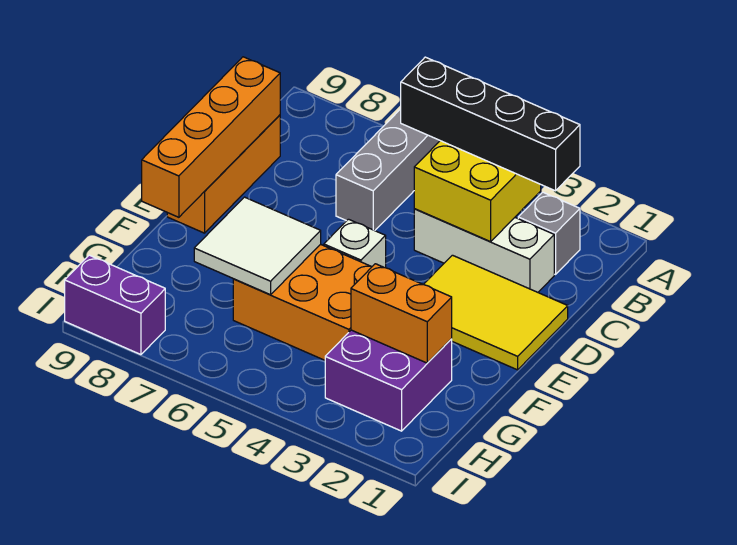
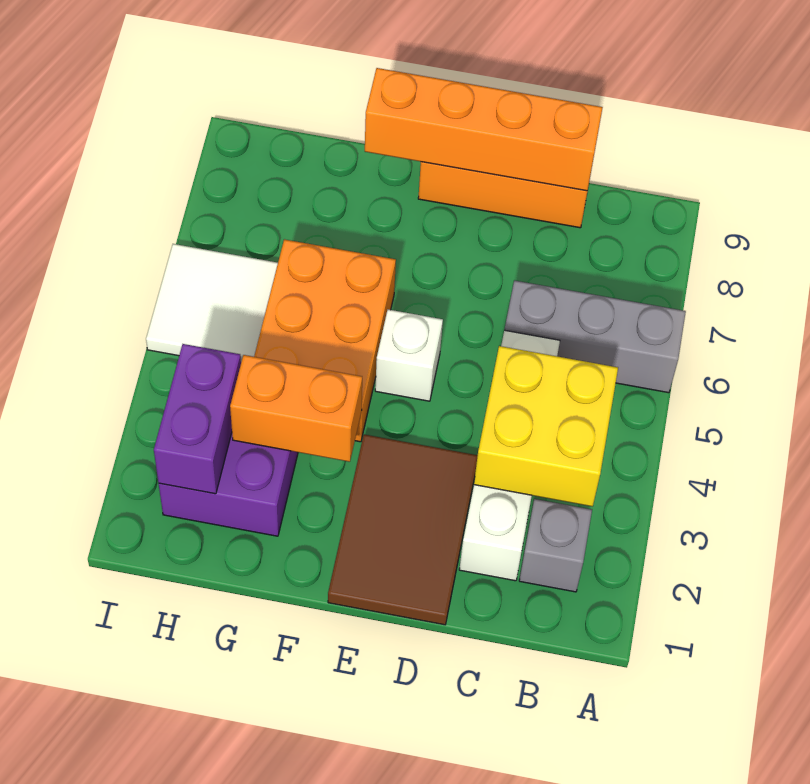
black 1x4 brick [401,57,580,191] -> none
white 1x3 brick [414,209,554,292] -> white 1x4 brick [459,330,560,581]
yellow 2x3 tile [423,255,568,370] -> brown 2x3 tile [328,434,478,625]
white 2x2 tile [194,197,321,295] -> white 2x2 tile moved to [146,244,278,362]
orange 1x2 brick [351,264,452,363] -> orange 1x2 brick turned to [230,355,362,462]
purple 1x2 brick [65,255,165,355] -> purple 1x2 brick moved to [154,344,241,494]

